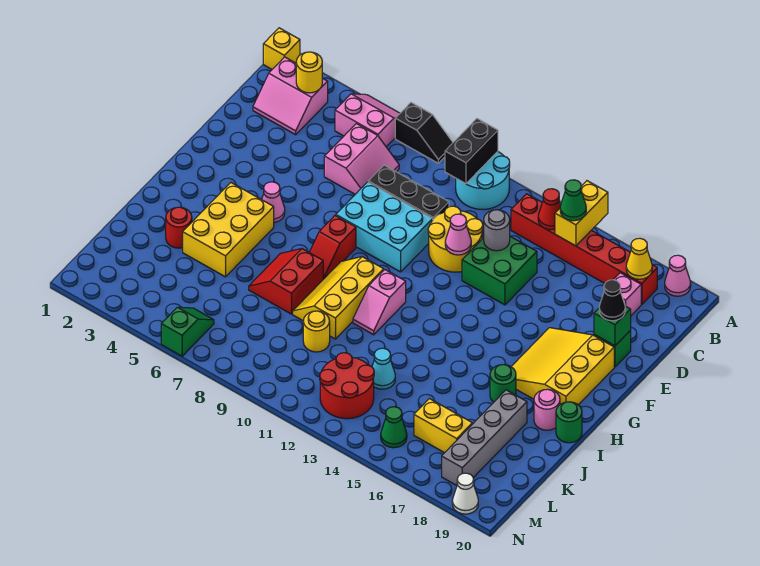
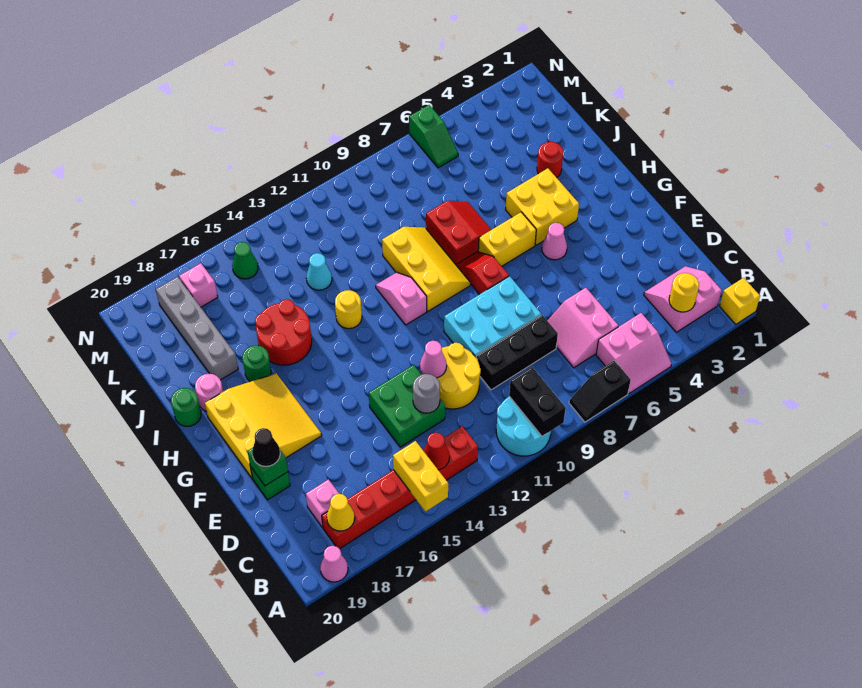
green 1x1 cone [560,180,586,221] -> none
yellow 2x3 brick [183,183,274,277] -> yellow 2x2 brick [506,168,579,245]
yellow 1x1 round brick [303,311,330,352] -> yellow 1x1 round brick moved to [335,290,362,329]
red 2x2 round brick [320,353,374,419] -> red 2x2 round brick moved to [255,299,312,365]
yellow 1x2 brick [414,399,472,453] -> yellow 1x2 brick moved to [478,212,536,266]
none -> pink 1x1 brick [179,263,218,307]
white 1x1 cone [452,473,478,514] -> none

